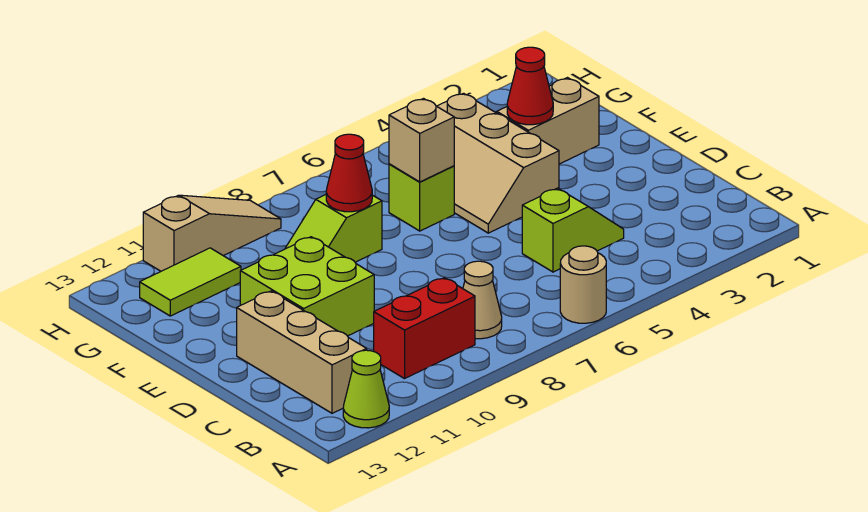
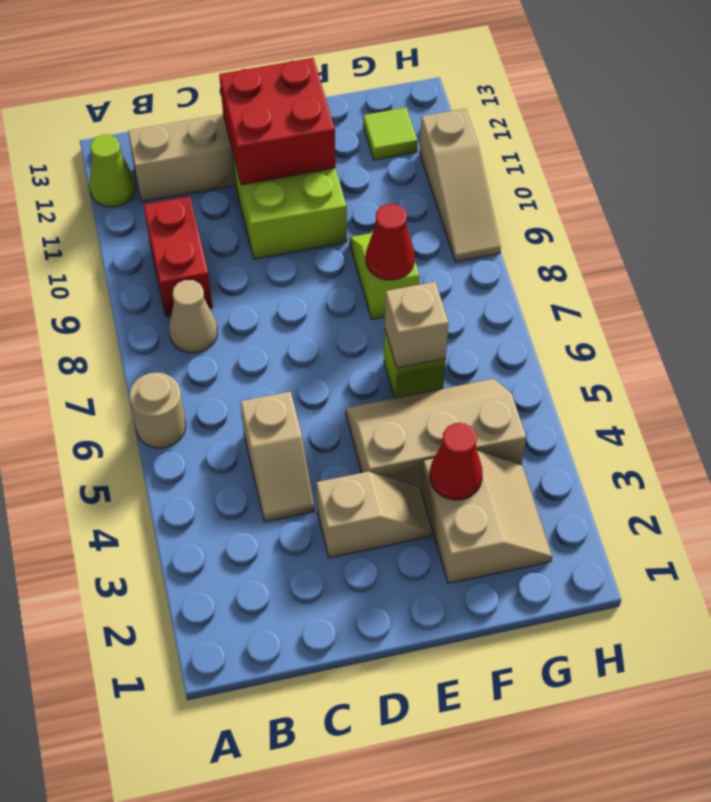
lime 1x2 slope [522,188,624,272] -> tan 1x2 slope [241,392,314,522]
none -> tan 1x2 slope [316,472,432,558]
none -> red 2x2 brick [219,58,335,185]
lime 1x2 tile [140,248,241,316] -> lime 1x1 tile [363,108,417,160]

